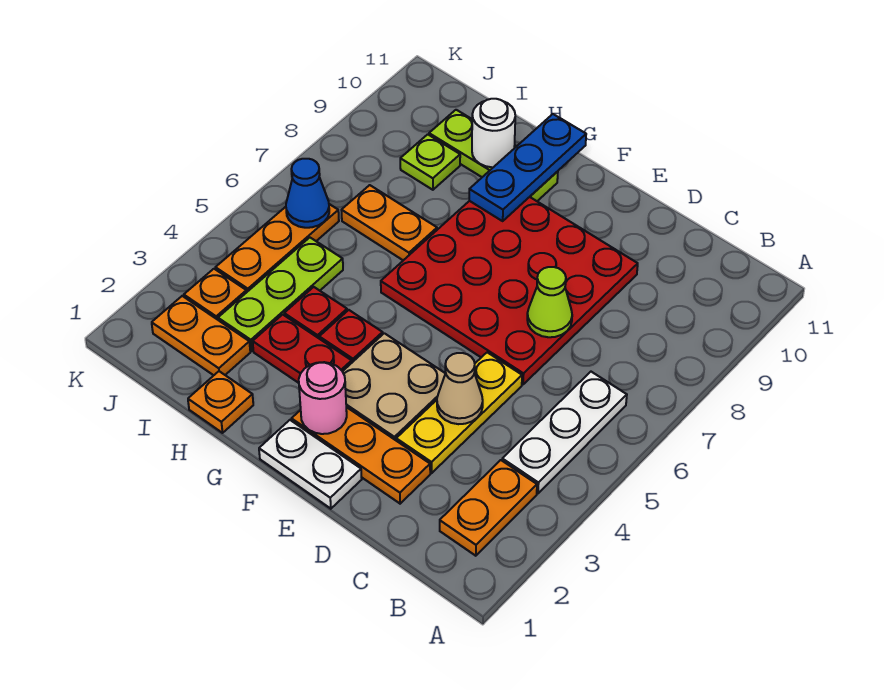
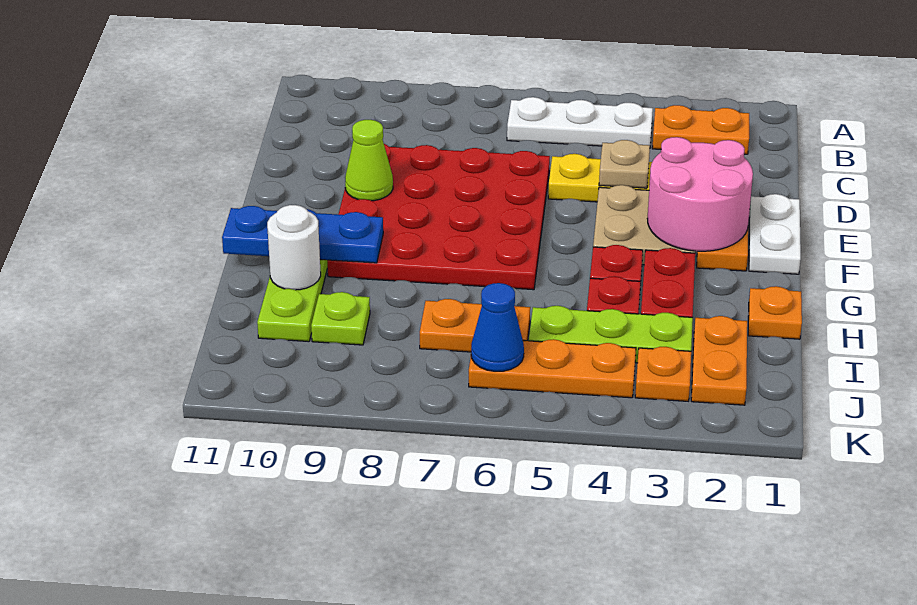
tan 1x1 cone [437,353,483,424] -> tan 1x1 plate [599,140,650,188]
lime 1x1 cone [527,267,572,337] -> lime 1x1 cone moved to [345,120,393,201]
pink 1x1 round brick [299,362,347,434] -> pink 2x2 round brick [648,137,753,251]
orange 1x2 plate [341,185,437,260] -> orange 1x2 plate turned to [420,299,530,352]

